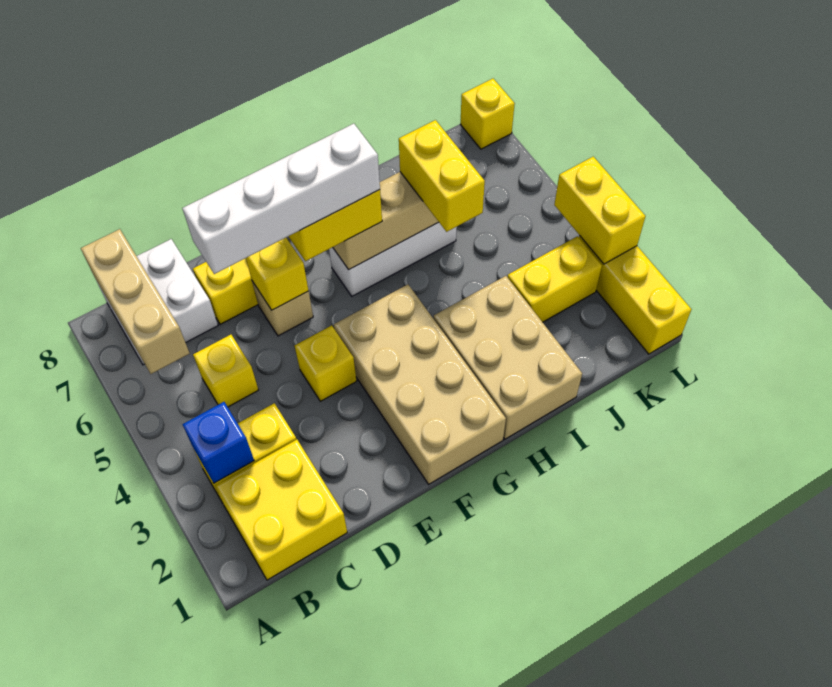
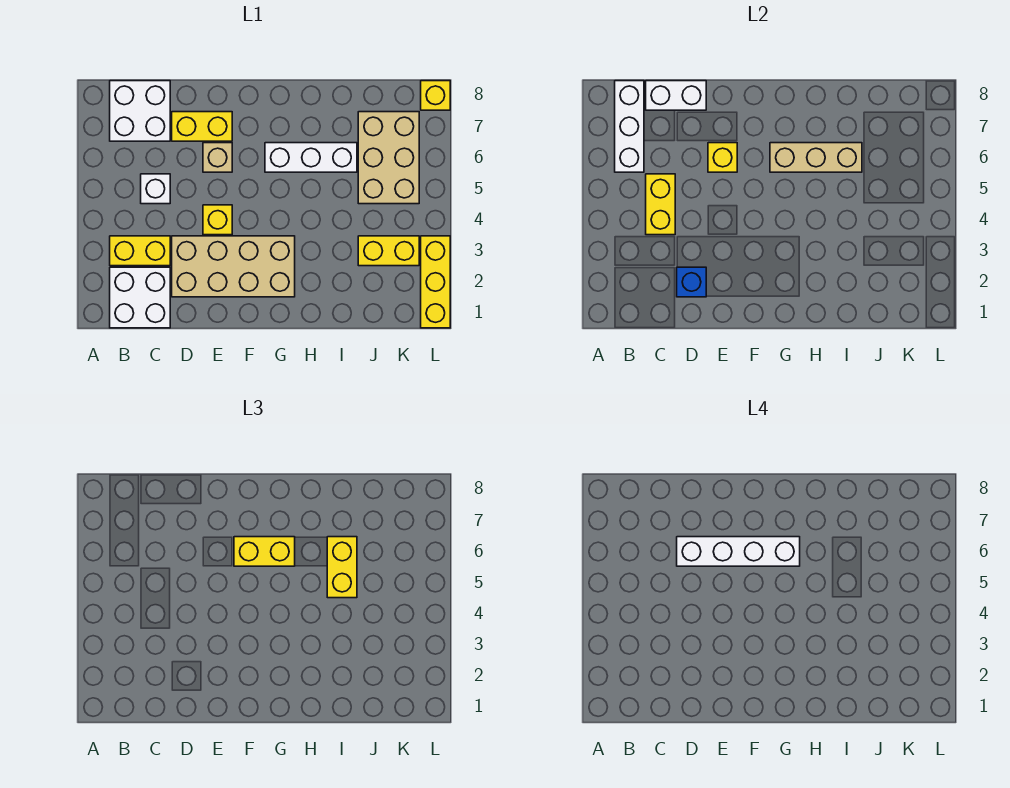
yellow 2x2 brick [215,439,347,580] -> white 2x2 brick [110,267,170,328]
blue 1x1 brick [183,402,254,483] -> blue 1x1 brick moved to [677,267,706,297]
tan 1x3 brick [81,229,190,374] -> white 1x3 brick [615,81,644,172]
yellow 1x1 brick [193,335,258,407] -> white 1x1 brick [141,174,170,204]
none -> white 1x2 brick [646,81,706,110]
tan 2x4 brick [334,284,506,484] -> tan 2x4 brick turned to [172,236,295,297]
tan 2x3 brick [434,276,582,439] -> tan 2x3 brick moved to [358,112,419,204]
yellow 1x2 brick [554,157,646,264] -> yellow 1x2 brick moved to [646,174,675,235]

